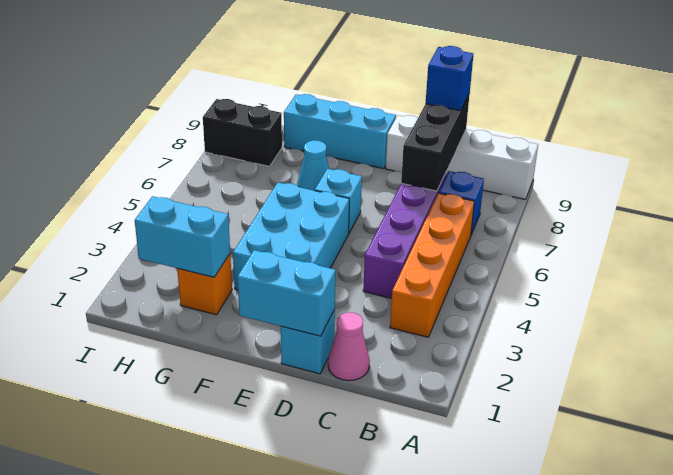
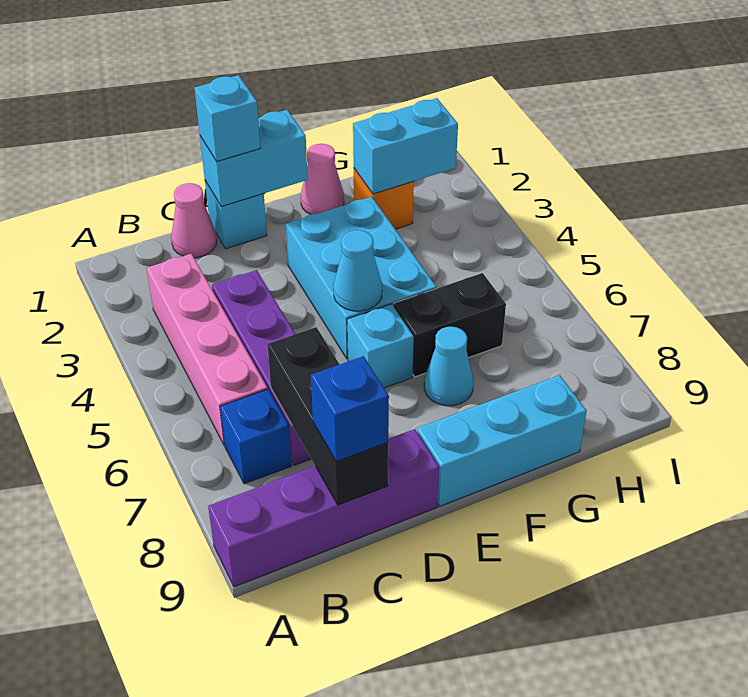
white 1x4 brick [386,115,538,199] -> purple 1x4 brick [208,429,439,587]
orange 1x4 brick [390,193,474,337] -> pink 1x4 brick [147,254,268,445]
none -> cyan 1x1 brick [194,75,260,161]
none -> cyan 1x1 cone [334,230,382,311]
none -> pink 1x1 cone [301,144,344,214]
black 1x2 brick [203,99,282,166] -> black 1x2 brick moved to [394,273,506,377]

